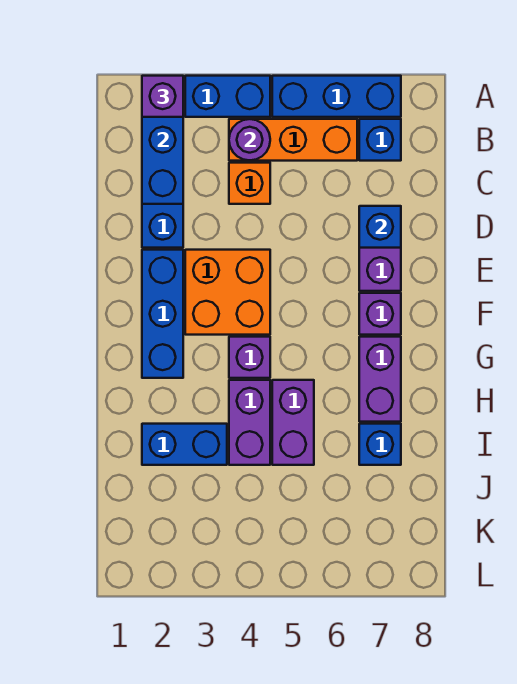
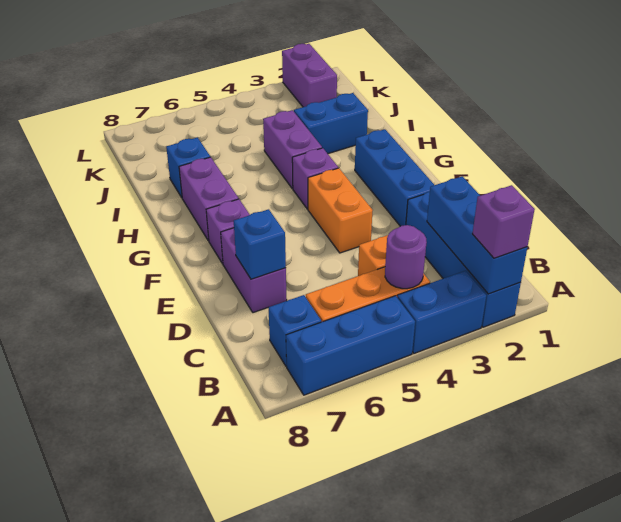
orange 2x2 brick [185,250,270,335] -> orange 1x2 brick [308,168,373,253]
purple 1x2 brick [272,380,314,465] -> purple 1x2 brick moved to [282,44,337,107]

